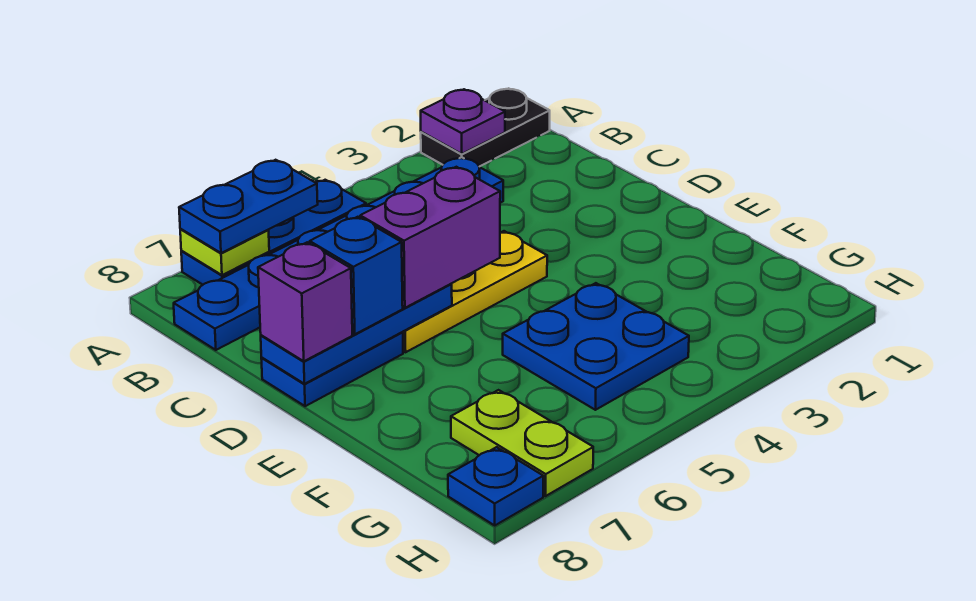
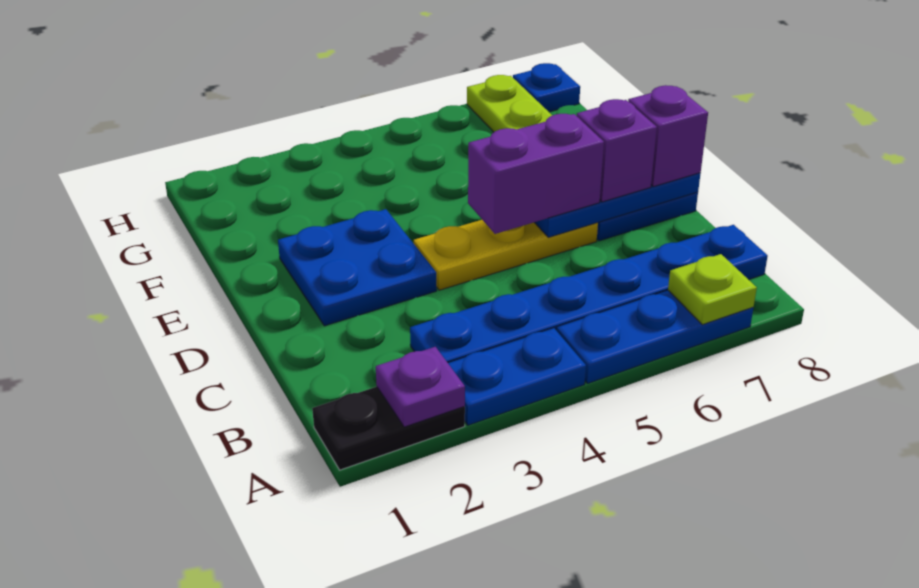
blue 1x2 plate [179,160,318,253] -> blue 1x2 plate moved to [448,328,586,425]
blue 1x1 brick [310,217,403,334] -> purple 1x1 brick [577,99,657,202]
blue 2x2 plate [503,283,689,410] -> blue 2x2 plate moved to [278,209,437,326]

